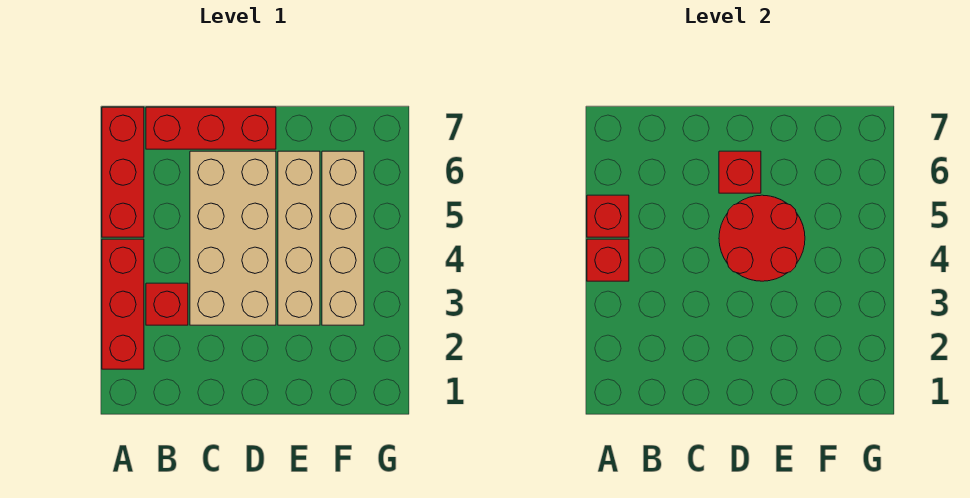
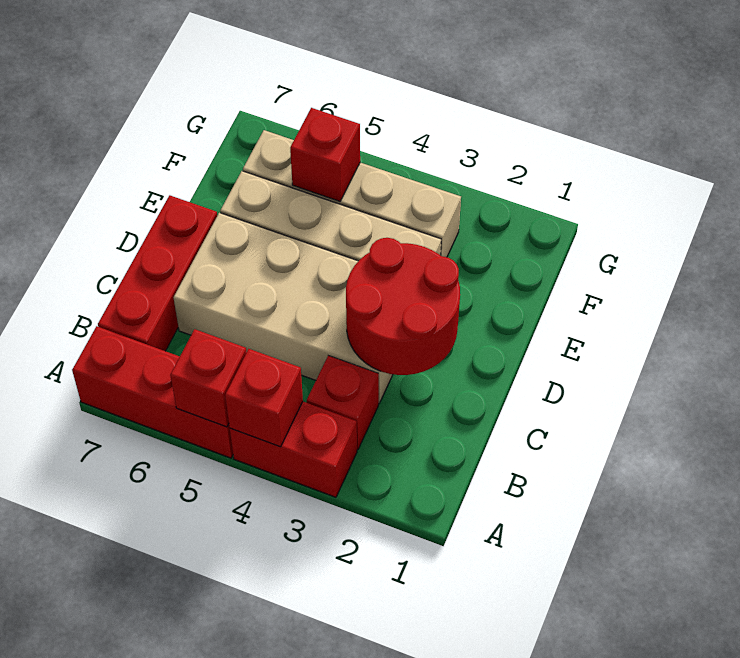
red 1x3 brick [102,239,144,369] -> red 1x2 brick [230,402,357,497]
red 2x2 round brick [719,195,805,281] -> red 2x2 round brick moved to [346,238,460,375]
red 1x1 brick [719,151,761,193] -> red 1x1 brick moved to [290,108,360,202]

